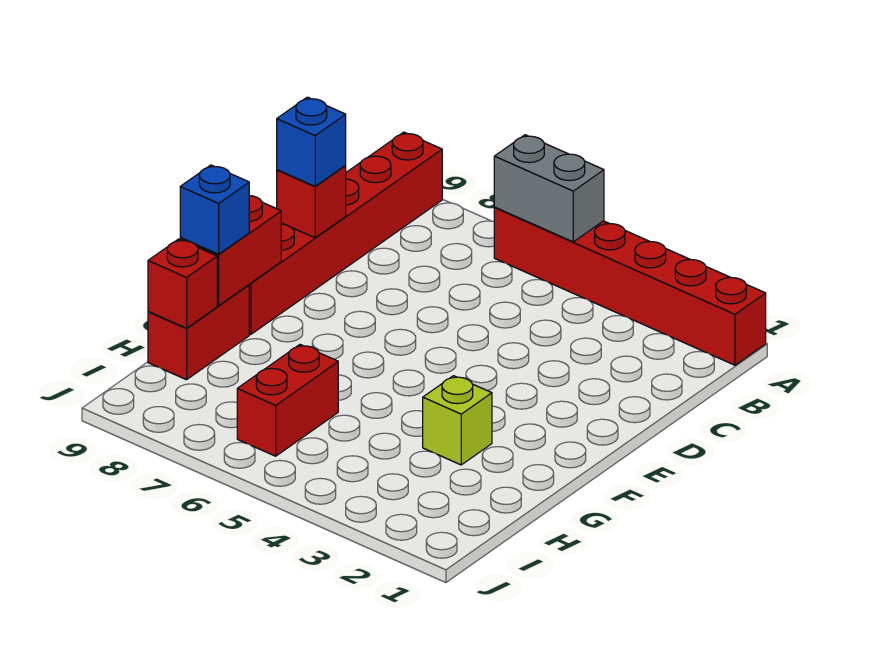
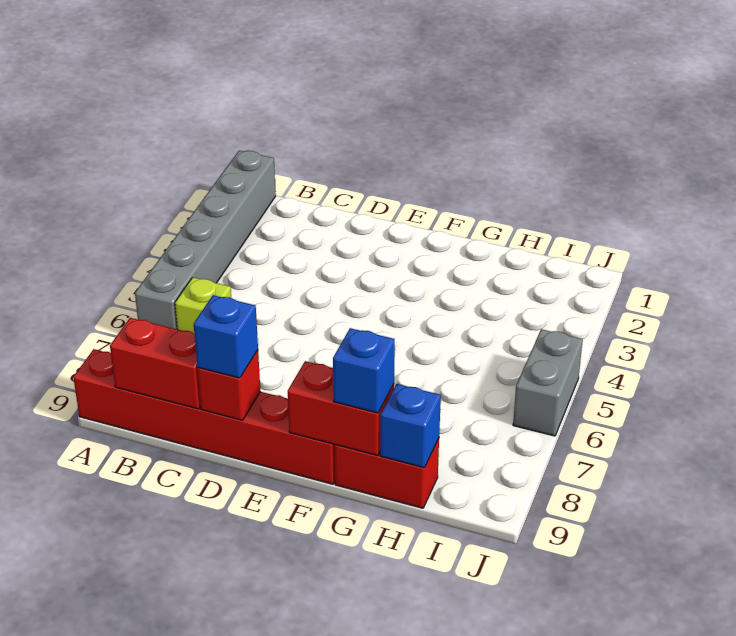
red 1x6 brick [494,207,766,365] -> grey 1x6 brick [135,151,276,329]
grey 1x2 brick [494,135,604,242] -> grey 1x2 brick moved to [513,329,583,436]
lime 1x1 brick [423,376,492,465] -> lime 1x1 brick moved to [175,277,231,333]
red 1x2 brick [237,345,338,456] -> red 1x2 brick moved to [110,318,201,409]
red 1x1 brick [148,239,217,328] -> blue 1x1 brick [380,384,441,468]

